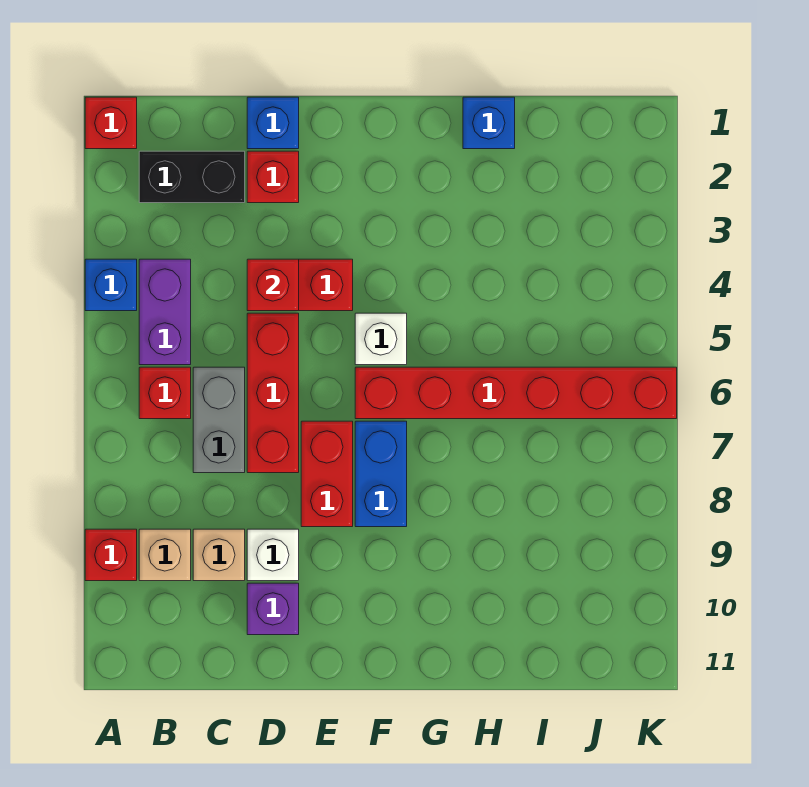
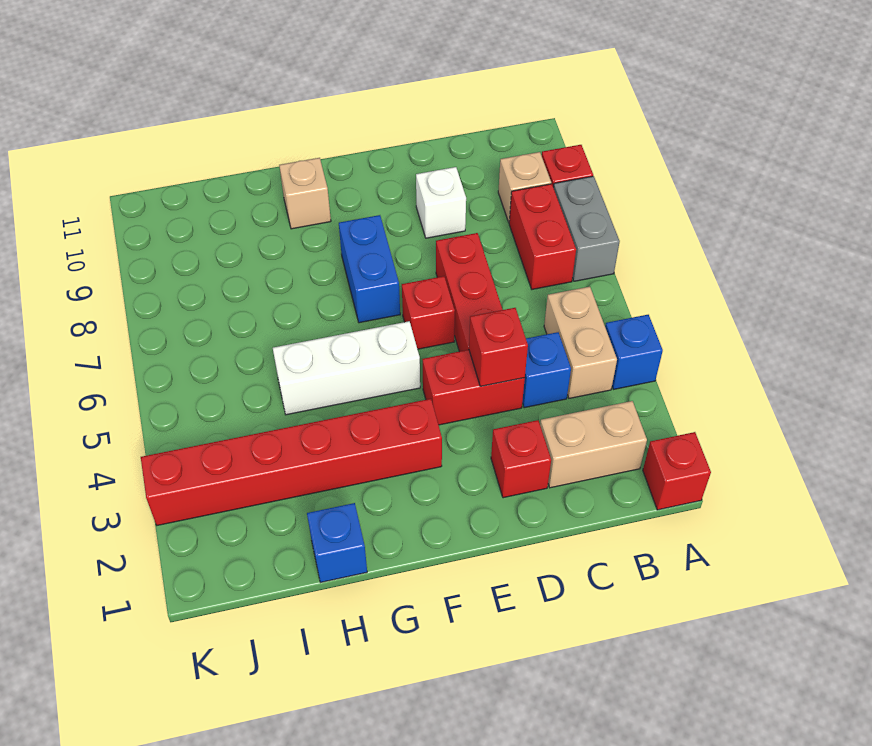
black 1x2 brick [139,151,245,203] -> tan 1x2 brick [540,401,647,488]
purple 1x2 brick [139,259,191,365] -> tan 1x2 brick [544,287,617,398]
red 1x1 brick [139,367,191,419] -> red 1x1 brick moved to [402,276,455,349]
grey 1x2 brick [193,367,245,473] -> grey 1x2 brick moved to [553,176,620,281]
tan 1x1 brick [193,529,245,581] -> tan 1x1 brick moved to [279,158,331,229]
blue 1x1 brick [247,97,299,149] -> blue 1x1 brick moved to [522,332,571,408]
purple 1x1 brick [247,583,299,635] -> none
red 1x2 brick [301,421,353,527] -> red 1x2 brick moved to [509,184,576,289]
white 1x1 brick [355,313,407,365] -> white 1x3 brick [273,321,420,415]
red 1x6 brick [355,367,677,419] -> red 1x6 brick moved to [141,399,442,525]

